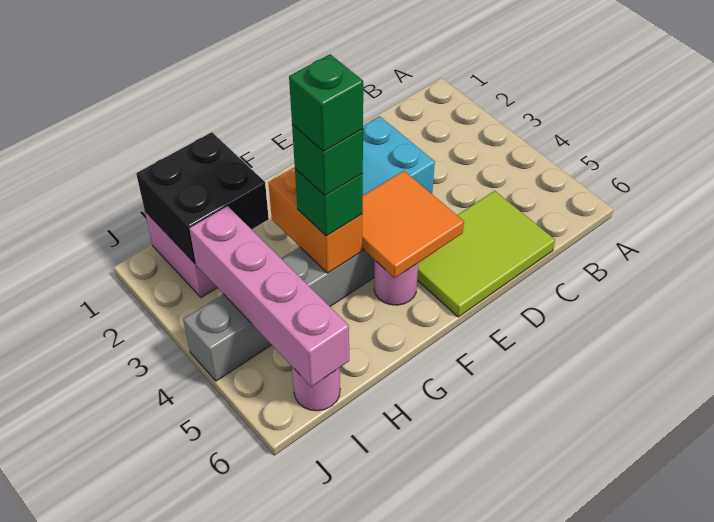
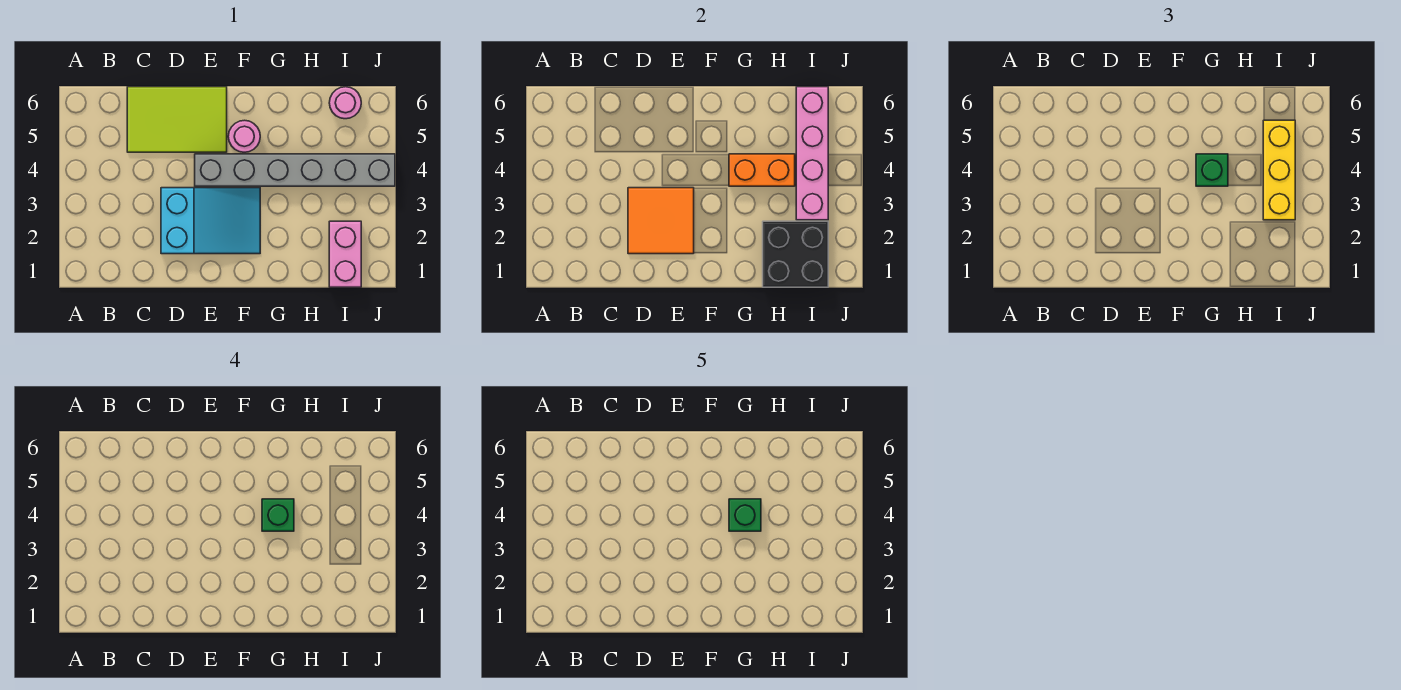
orange 2x2 tile [362,171,464,278] -> orange 2x2 tile moved to [628,188,694,254]
orange 1x2 brick [268,167,363,273] -> orange 1x2 brick turned to [729,154,795,186]
none -> yellow 1x3 brick [1263,120,1295,220]

